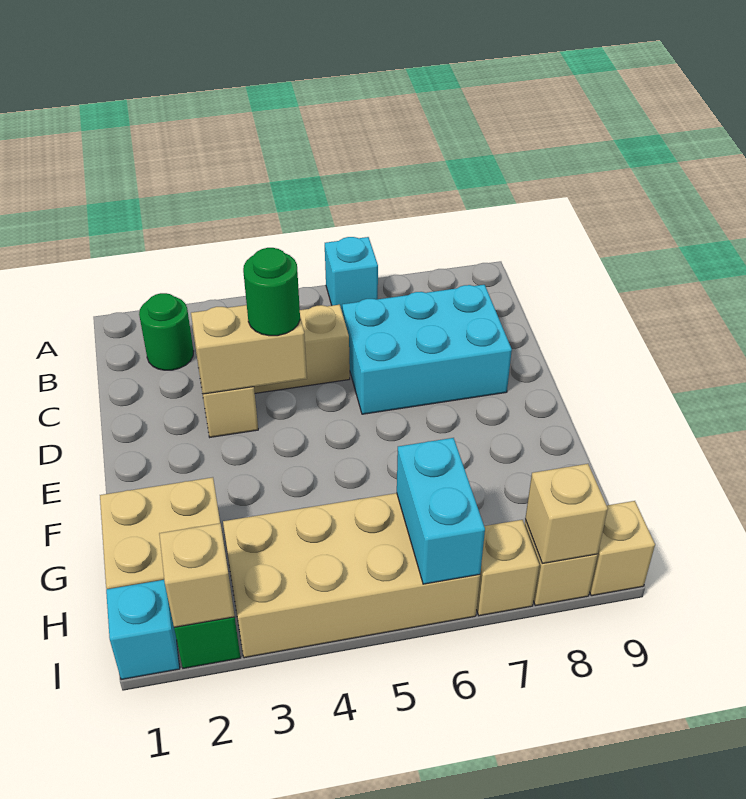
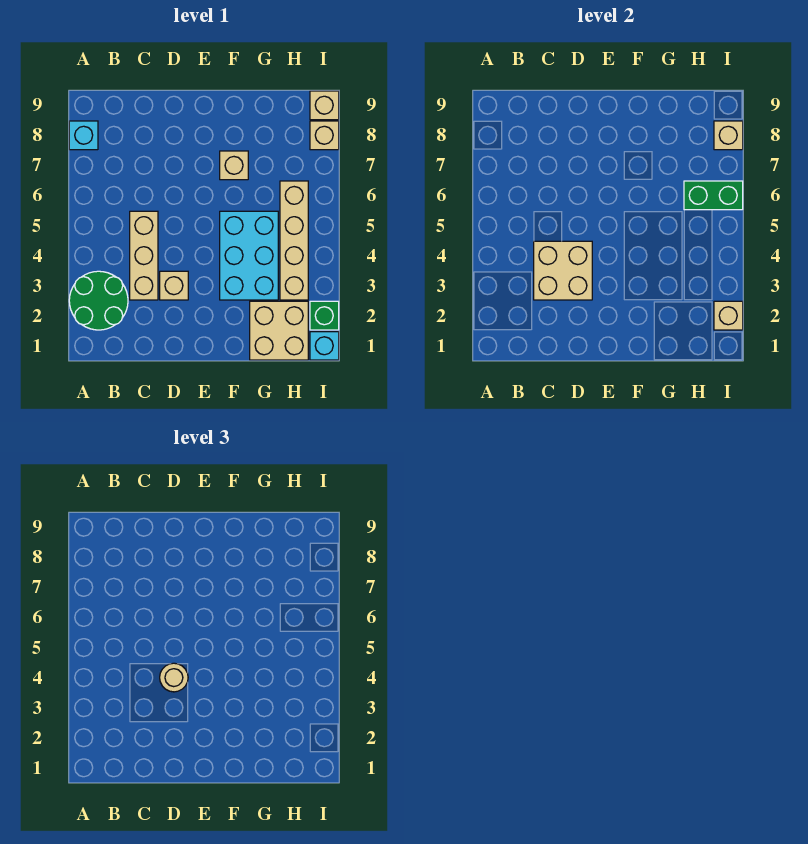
cyan 1x1 brick [325,237,378,310] -> cyan 1x1 brick moved to [69,121,98,150]
green 1x1 round brick [139,293,193,370] -> green 2x2 round brick [69,271,128,330]
cyan 2x3 brick [342,285,512,414] -> cyan 2x3 brick moved to [220,211,278,300]
tan 1x2 brick [191,305,307,394] -> tan 2x2 brick [534,241,592,300]
green 1x1 round brick [243,248,300,336] -> tan 1x1 round brick [160,663,188,692]
tan 2x4 brick [223,493,480,658] -> tan 1x4 brick [280,181,308,300]
cyan 1x2 brick [397,438,485,584] -> green 1x2 brick [684,181,743,210]
tan 1x1 brick [476,520,539,616] -> tan 1x1 brick moved to [220,151,248,180]

